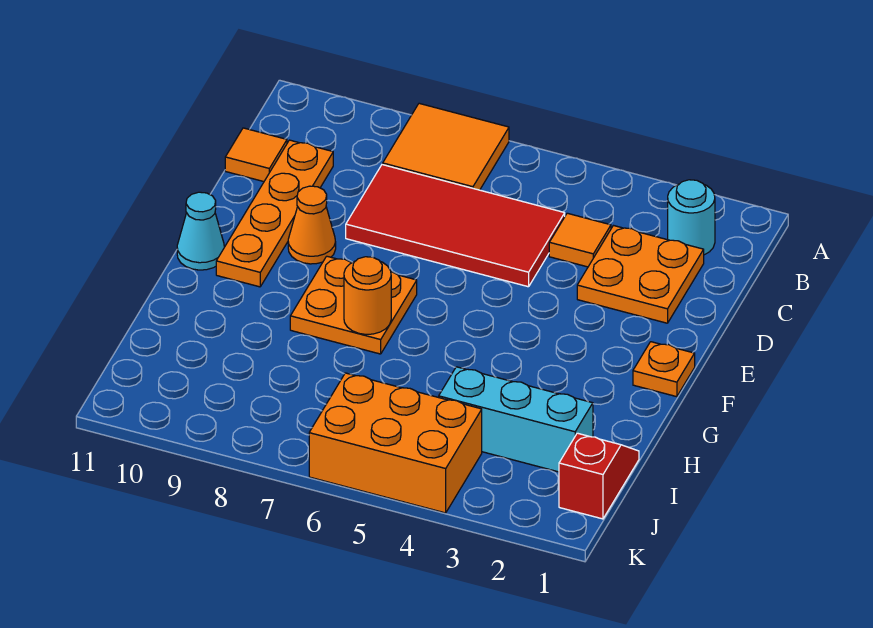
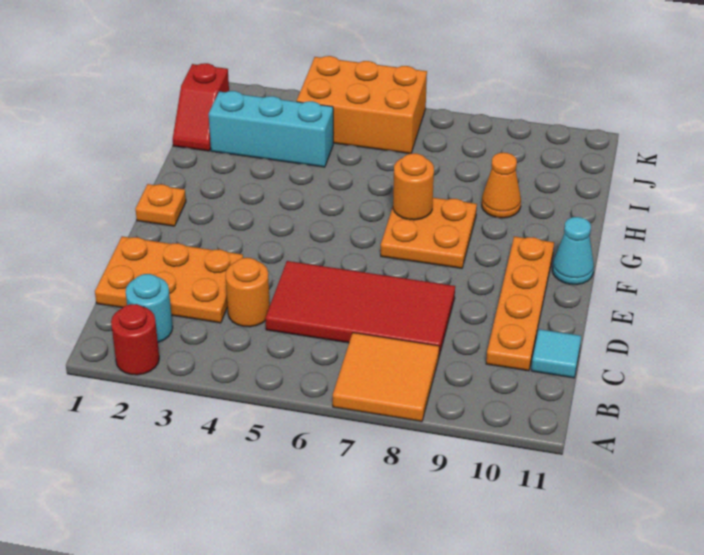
none -> red 1x1 round brick [111,304,159,375]
orange 2x2 plate [577,226,704,323] -> orange 2x3 plate [95,236,243,323]
orange 1x1 tile [549,213,611,267] -> orange 1x1 round brick [225,258,270,327]
orange 1x1 tile [225,128,287,182] -> cyan 1x1 tile [531,329,581,378]
orange 1x1 cone [288,186,336,264] -> orange 1x1 cone moved to [482,153,521,218]

